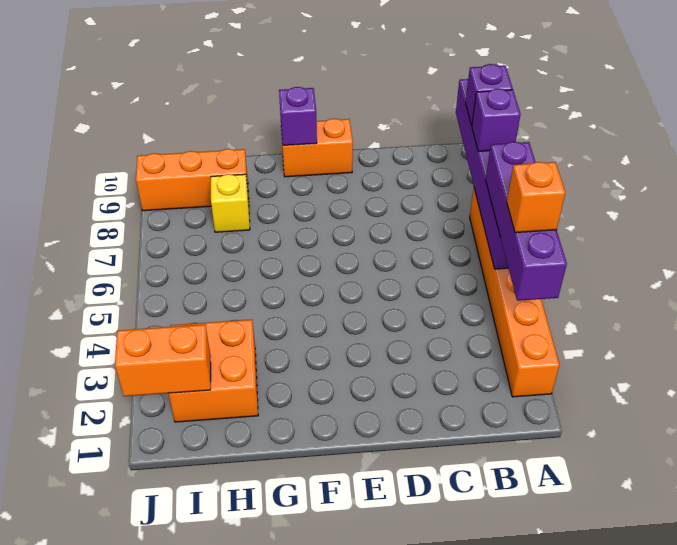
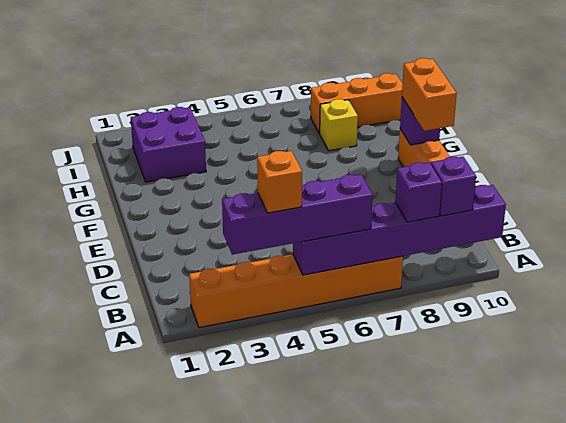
orange 2x2 brick [168,320,258,422] -> purple 2x2 brick [131,107,206,182]
orange 1x3 brick [136,149,249,211] -> orange 1x3 brick turned to [311,73,403,133]
orange 1x2 brick [115,325,211,396] -> orange 1x2 brick moved to [402,58,457,131]

